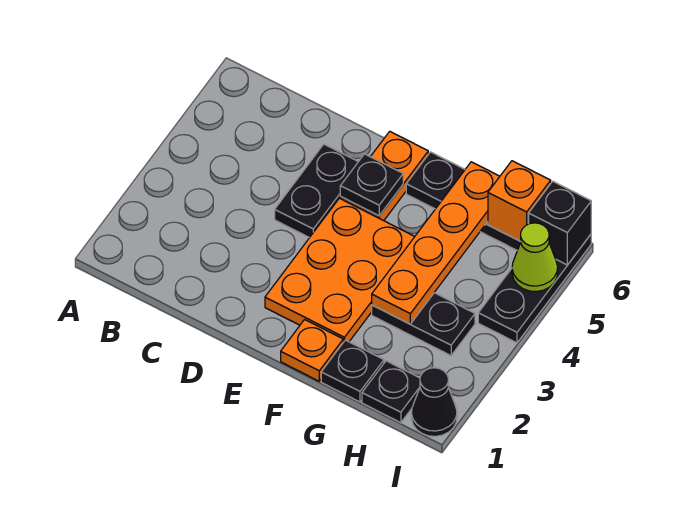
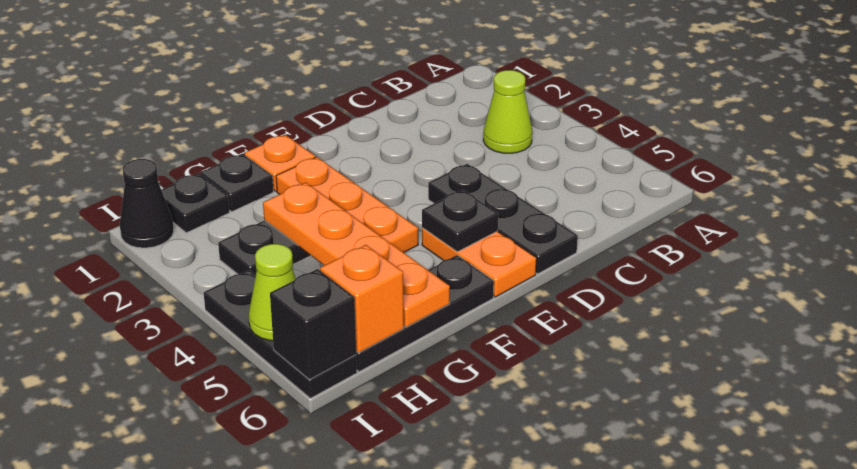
none -> lime 1x1 cone [483,70,532,153]
black 1x2 plate [275,144,358,238] -> black 1x3 plate [428,164,578,274]
orange 2x3 plate [265,198,415,342] -> orange 1x3 plate [276,157,418,253]

